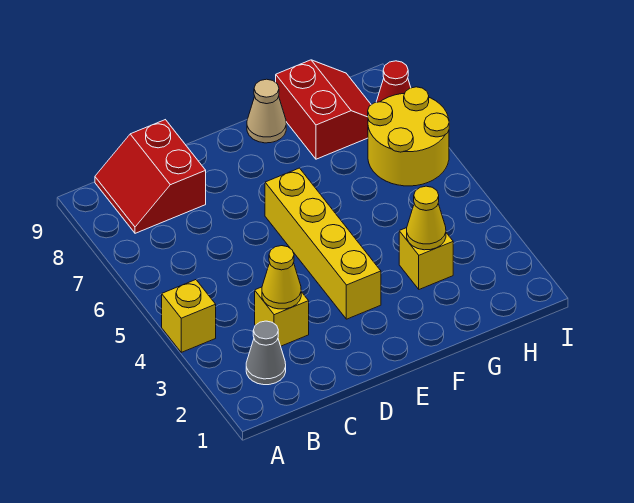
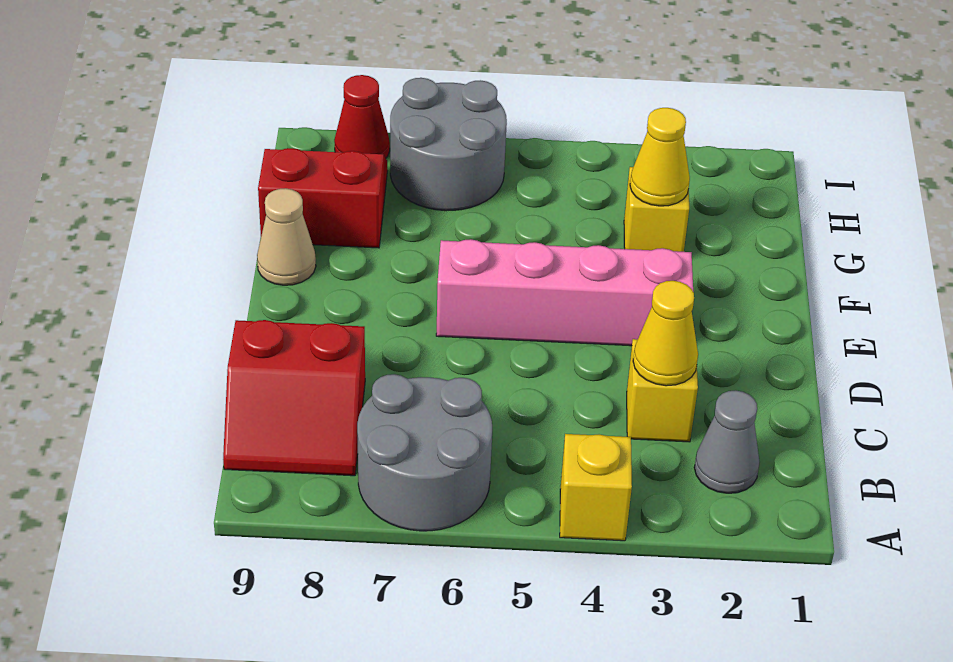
none -> grey 2x2 round brick [357,374,492,531]
yellow 1x4 brick [265,168,381,319] -> pink 1x4 brick [436,239,693,346]
yellow 2x2 round brick [368,87,449,186] -> grey 2x2 round brick [390,78,507,211]

